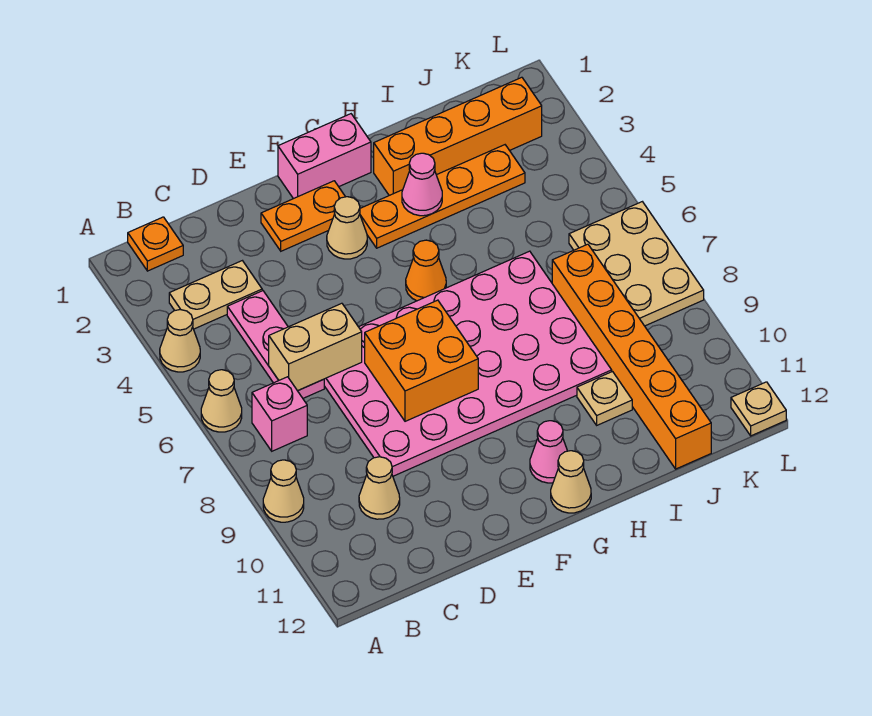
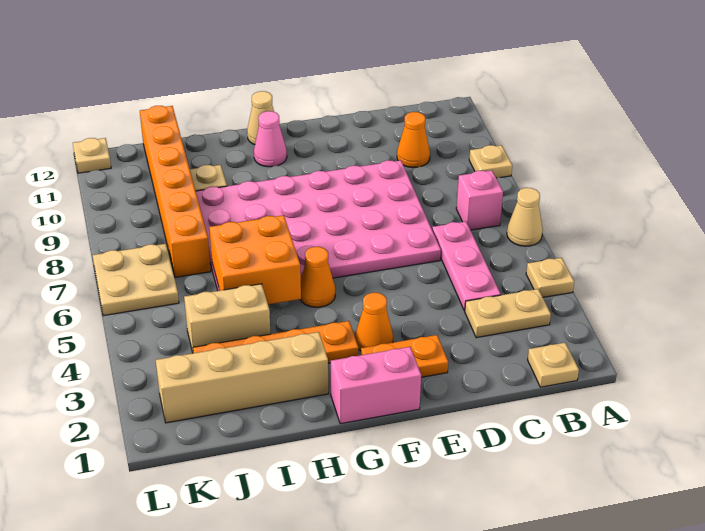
tan 1x1 cone [160,310,200,372] -> tan 1x1 plate [526,258,574,297]
tan 1x1 cone [263,460,304,522] -> tan 1x1 plate [469,145,512,178]
orange 1x1 plate [128,217,183,271] -> tan 1x1 plate [528,343,579,387]
tan 1x2 brick [269,303,362,391] -> tan 1x2 brick moved to [184,284,271,353]
tan 1x1 cone [359,457,400,519] -> orange 1x1 cone [397,112,430,168]
orange 2x2 brick [365,300,478,421] -> orange 2x2 brick moved to [209,215,301,304]
tan 1x1 cone [327,197,367,259] -> orange 1x1 cone [355,293,393,351]
orange 1x4 brick [374,77,542,195] -> tan 1x4 brick [156,332,328,423]
pink 1x1 cone [402,153,442,216] -> none
tan 2x3 plate [569,202,704,326] -> tan 2x2 plate [93,244,179,316]

